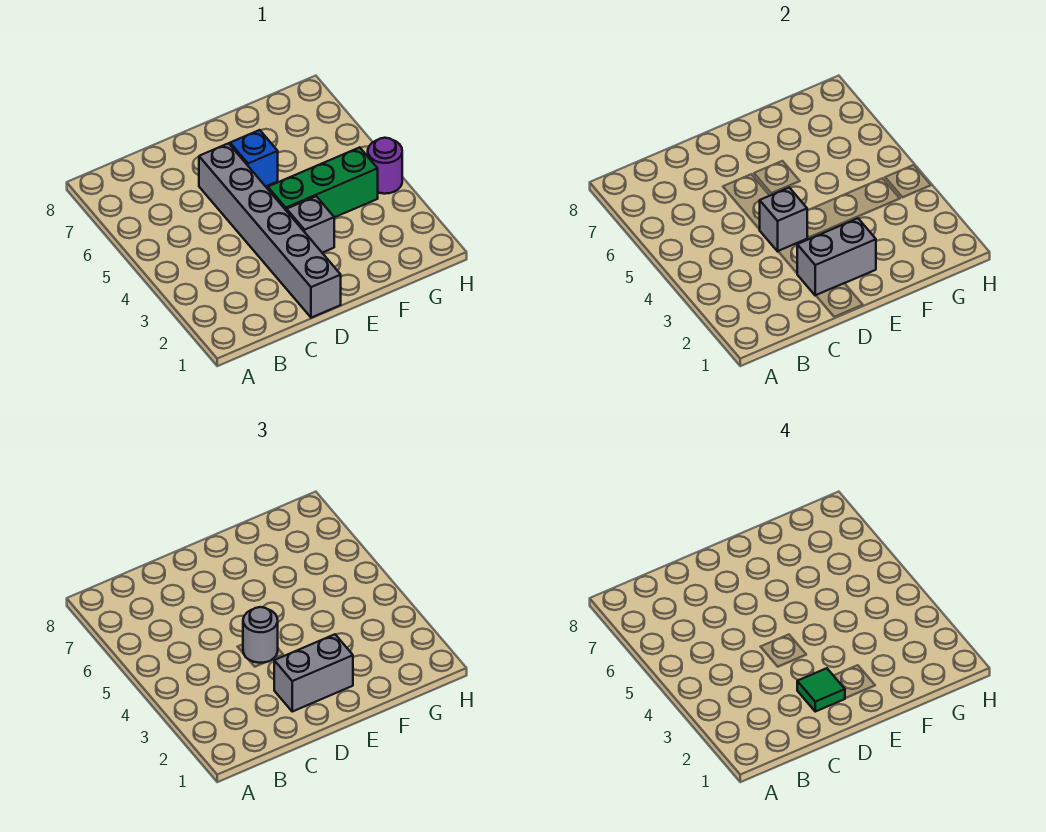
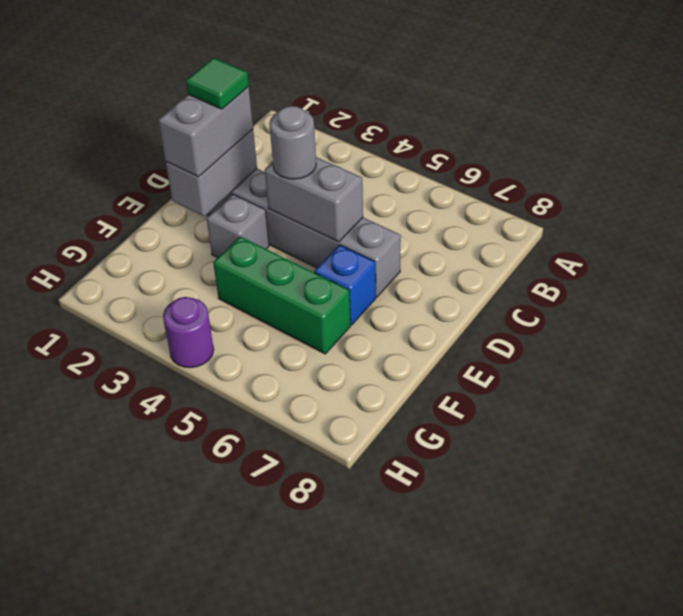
grey 1x1 brick [759,188,807,251] -> grey 1x2 brick [265,157,363,242]
green 1x3 brick [268,147,378,217] -> green 1x3 brick turned to [213,237,350,354]

